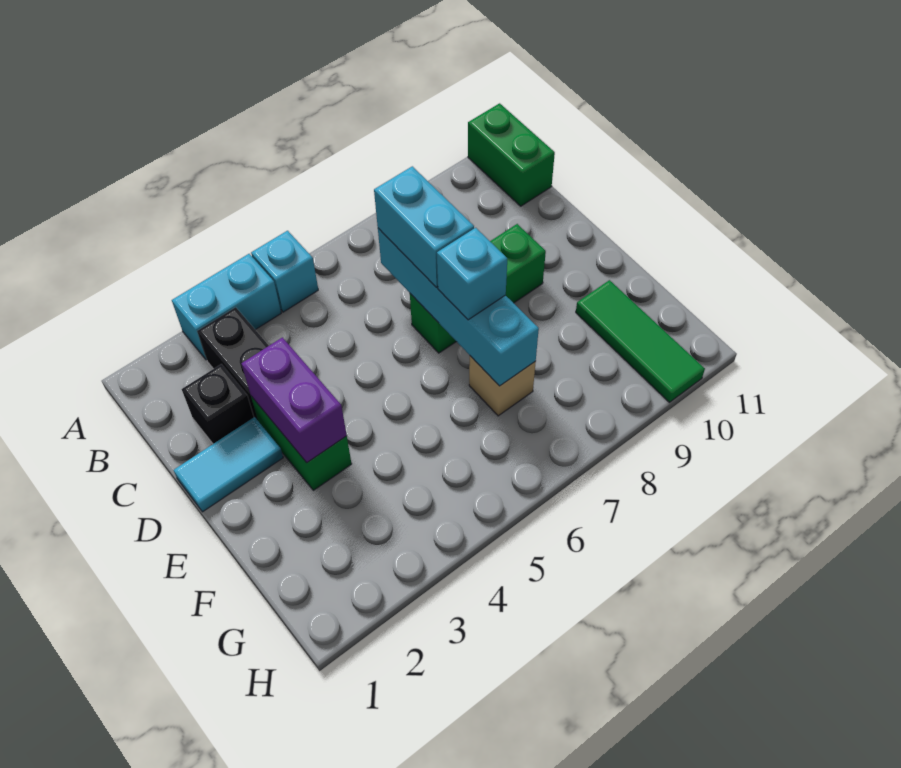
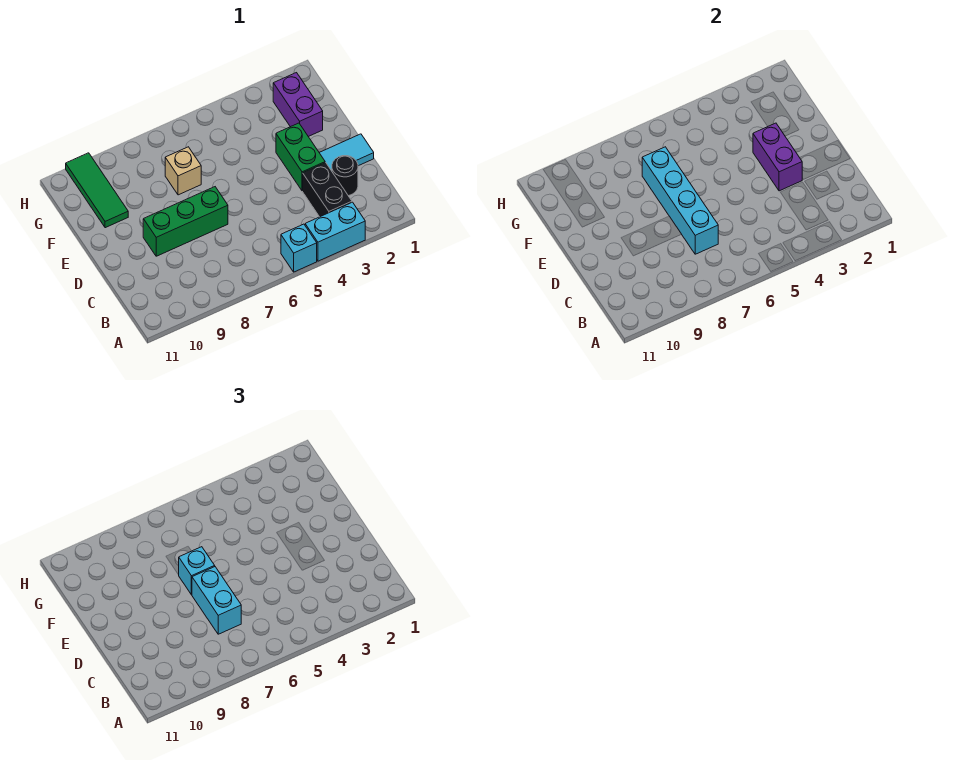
green 1x2 brick [468,103,555,206] -> none
black 1x1 brick [182,364,254,444] -> black 1x1 round brick [332,156,358,196]
none -> purple 1x2 brick [273,73,323,137]

